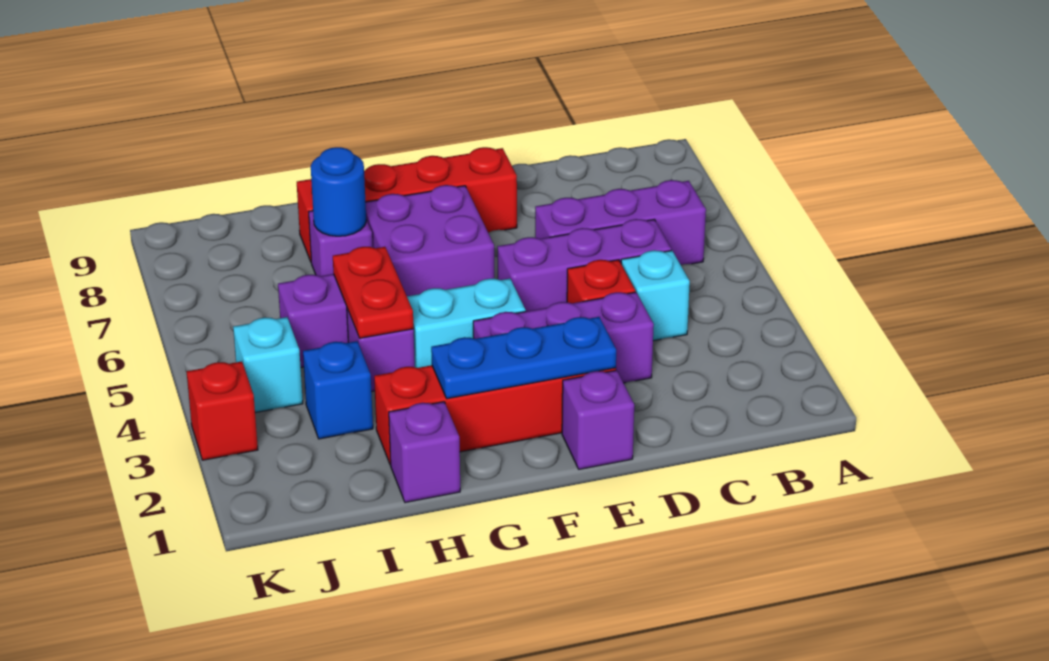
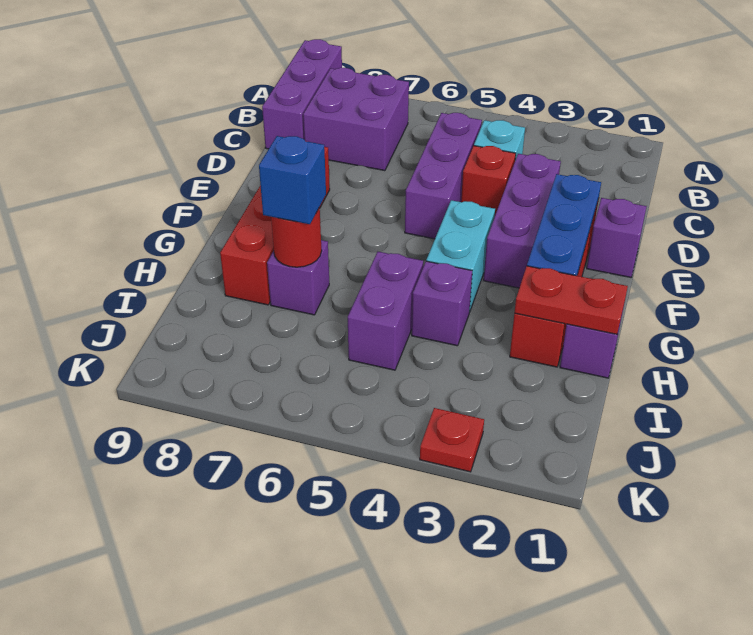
purple 1x3 brick [535,180,706,265] -> purple 1x3 brick moved to [262,39,342,149]
purple 2x2 brick [365,185,494,296] -> purple 2x2 brick moved to [303,68,409,171]
red 1x2 plate [333,247,414,338] -> red 1x2 plate moved to [514,266,628,334]
blue 1x1 round brick [311,147,366,236] -> red 1x1 round brick [271,207,322,267]
blue 1x1 brick [303,341,373,439] -> blue 1x1 brick moved to [259,136,326,224]
cyan 1x1 brick [233,317,303,412] -> none
red 1x1 brick [187,362,258,460] -> red 1x1 plate [420,408,484,472]

